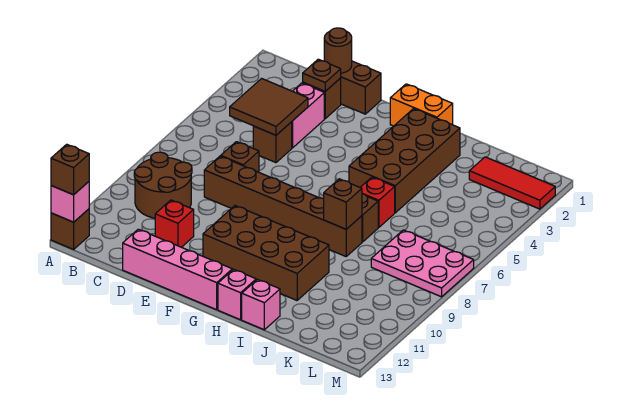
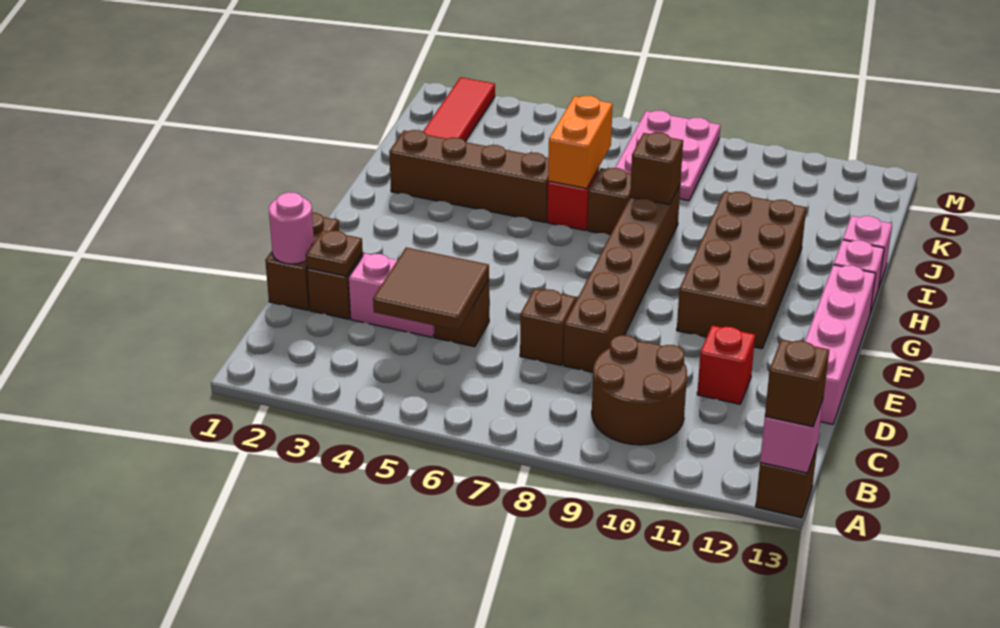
brown 1x1 round brick [324,28,352,73] -> pink 1x1 round brick [269,192,314,264]
orange 1x2 brick [390,84,453,126] -> orange 1x2 brick moved to [548,96,613,189]
brown 2x4 brick [349,109,460,213] -> brown 1x4 brick [389,130,549,222]

